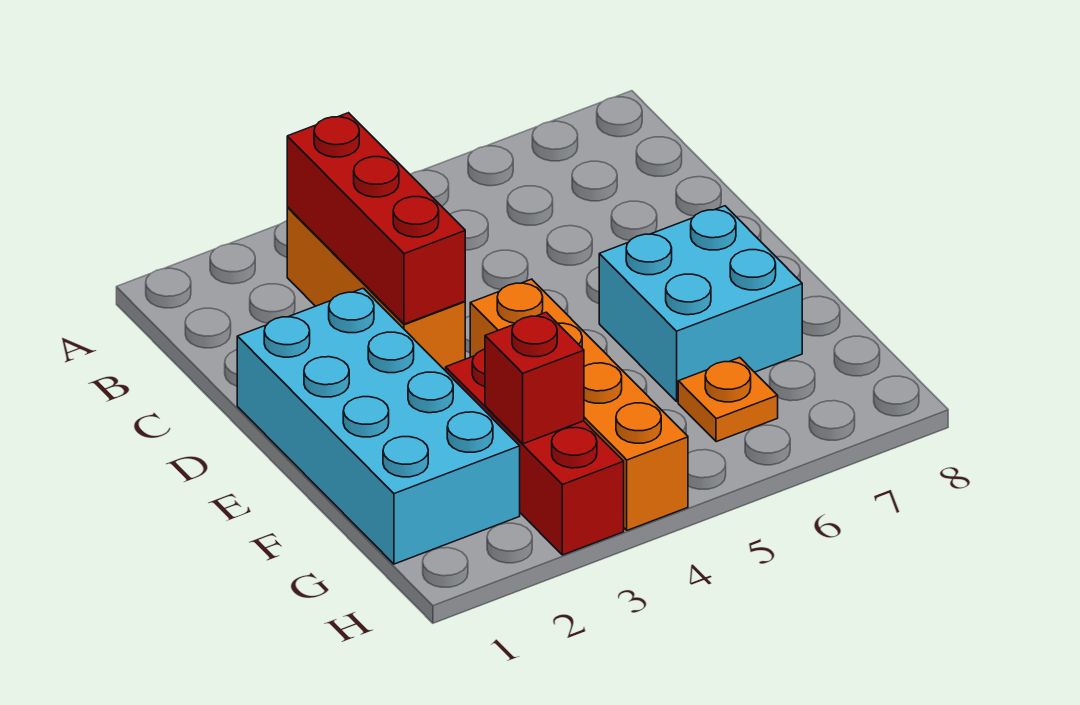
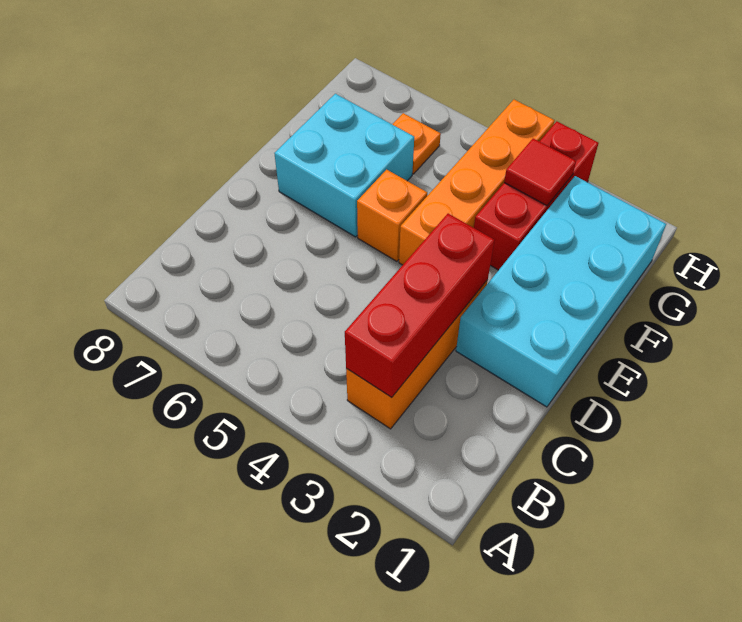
none -> orange 1x1 brick [357,170,427,261]
red 1x1 brick [485,312,584,444] -> red 1x1 tile [504,139,576,206]

